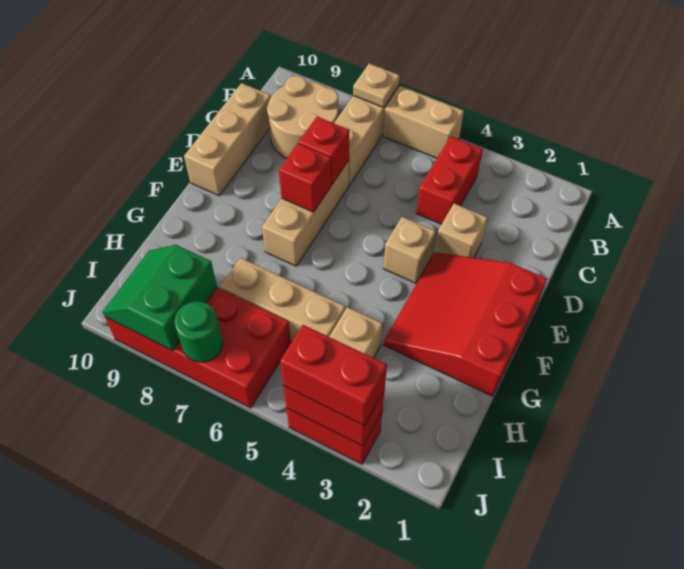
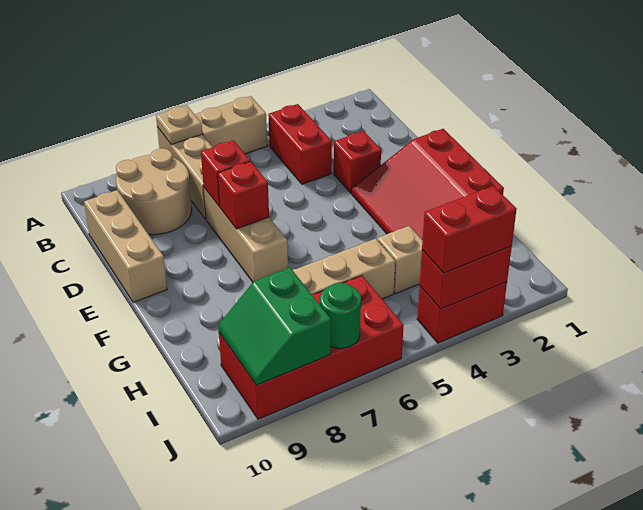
tan 1x1 brick [435,204,488,258] -> red 1x1 brick [334,131,381,193]
tan 1x1 brick [383,217,436,283] -> none

